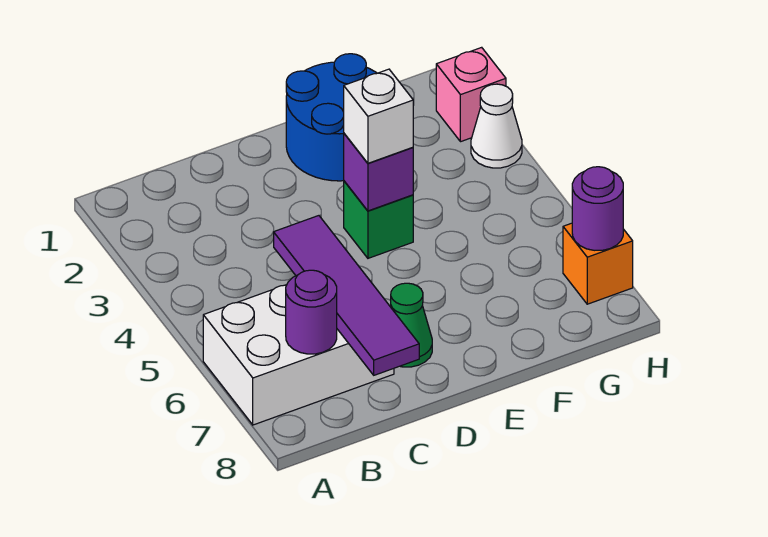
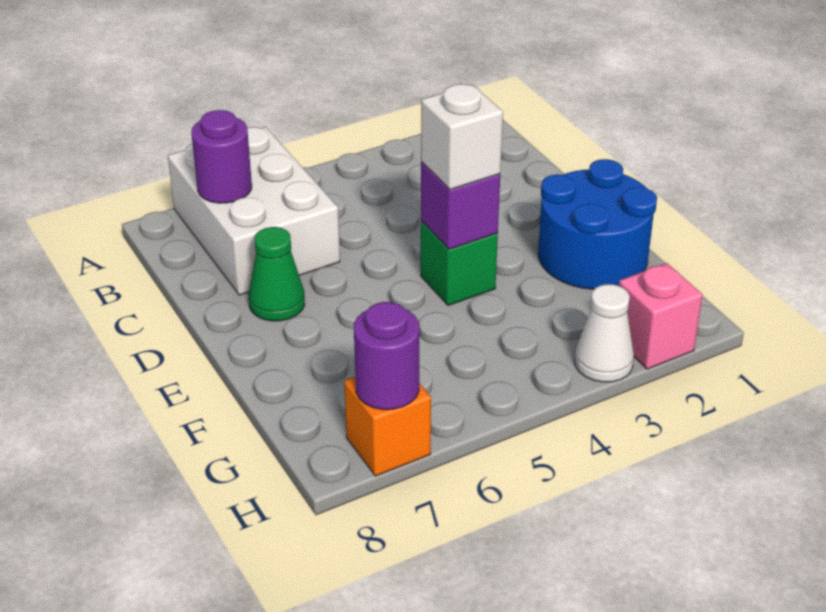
purple 1x4 tile [274,216,419,375] -> none

